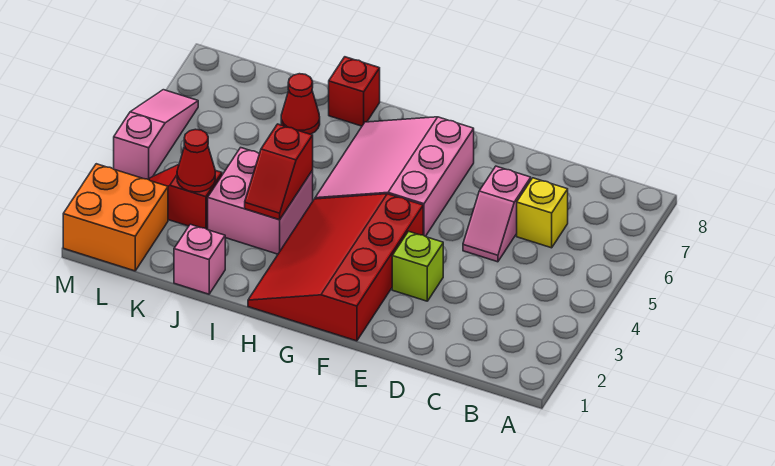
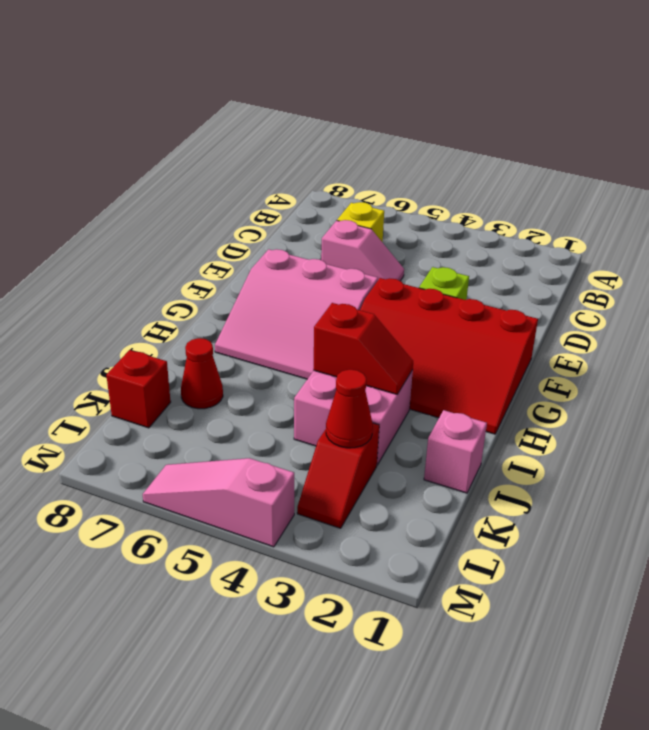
red 1x1 brick [329,57,380,126] -> red 1x1 brick moved to [106,350,171,428]
orange 2x2 brick [63,164,168,271] -> none

